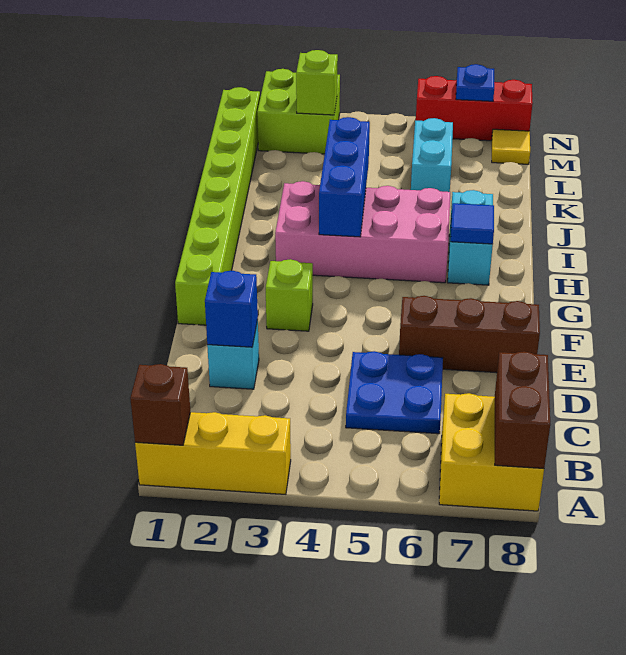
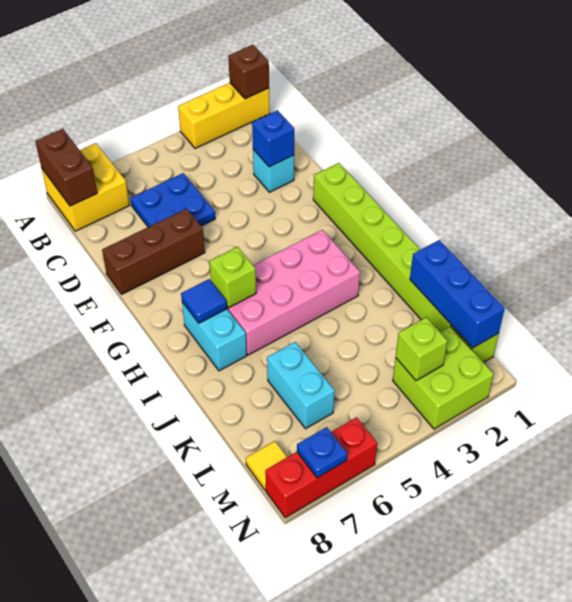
lime 1x1 brick [266,259,313,331] -> lime 1x1 brick moved to [209,247,256,308]
blue 1x3 brick [319,117,370,237] -> blue 1x3 brick moved to [410,240,505,348]

